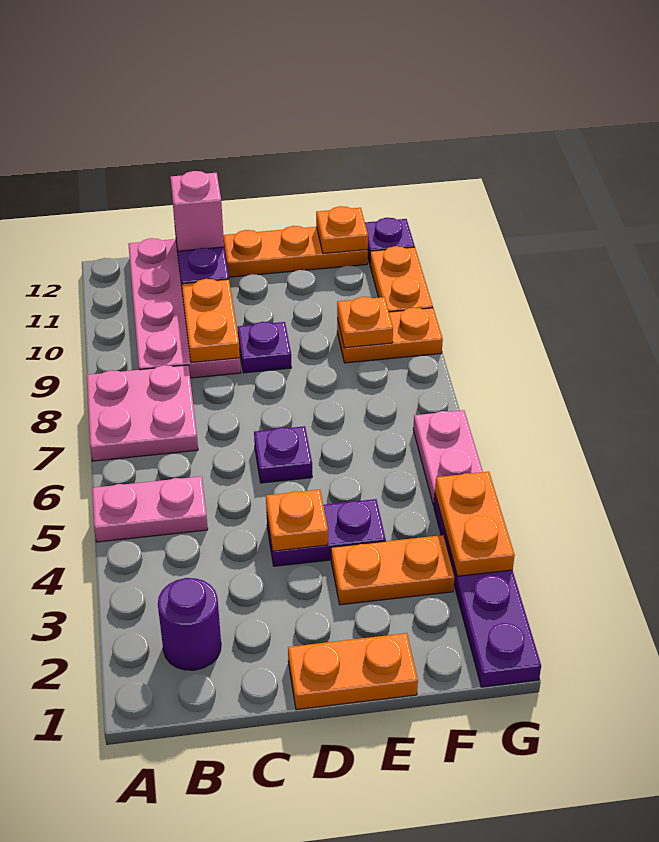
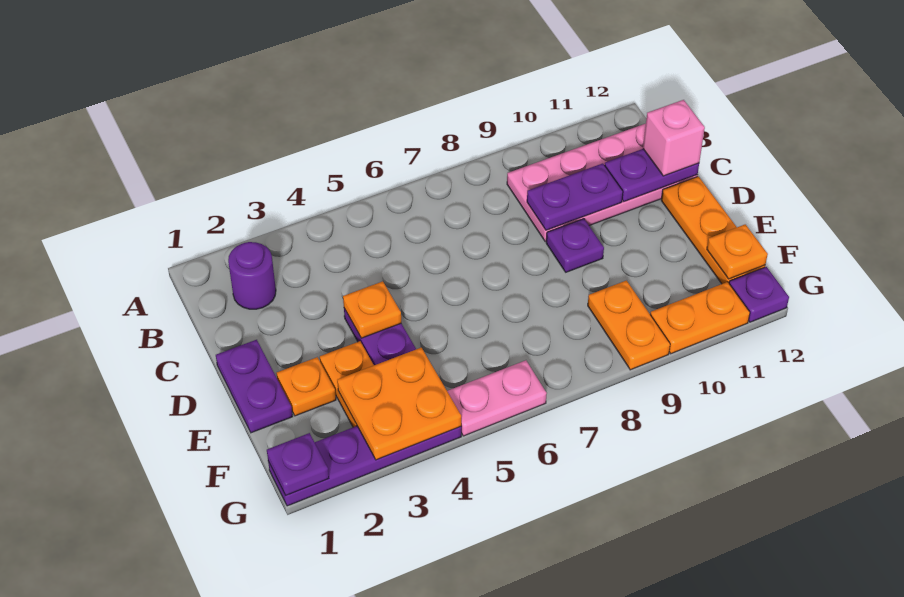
pink 1x2 plate [92,476,208,542] -> none
pink 2x2 plate [87,365,198,461] -> none
orange 1x2 plate [182,279,240,363] -> purple 1x2 plate [527,163,623,230]
orange 1x2 plate [288,633,418,710] -> purple 1x2 plate [216,340,293,433]
purple 1x1 plate [254,426,312,483] -> purple 1x1 plate moved to [267,433,329,495]
orange 1x1 plate [337,297,393,348] -> orange 1x1 plate moved to [276,357,336,416]
orange 1x2 plate [435,472,515,576] -> orange 2x2 plate [337,348,461,460]

